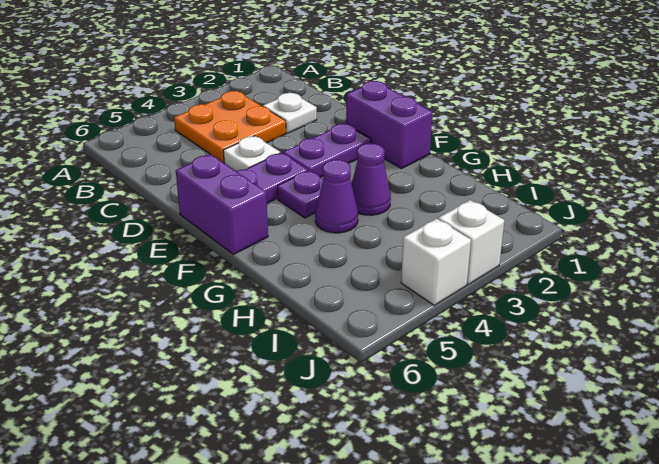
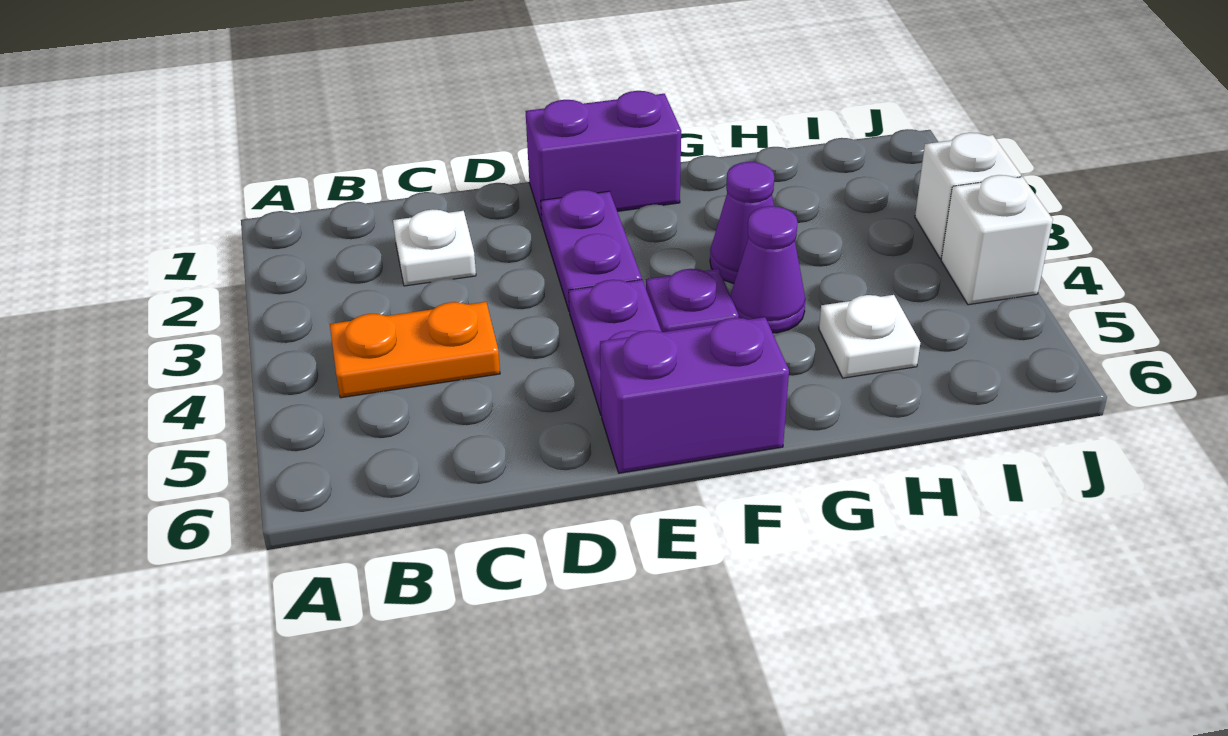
orange 2x2 plate [174,91,286,163] -> orange 1x2 plate [330,302,500,398]
white 1x1 plate [223,136,280,171] -> white 1x1 plate moved to [819,295,920,378]

